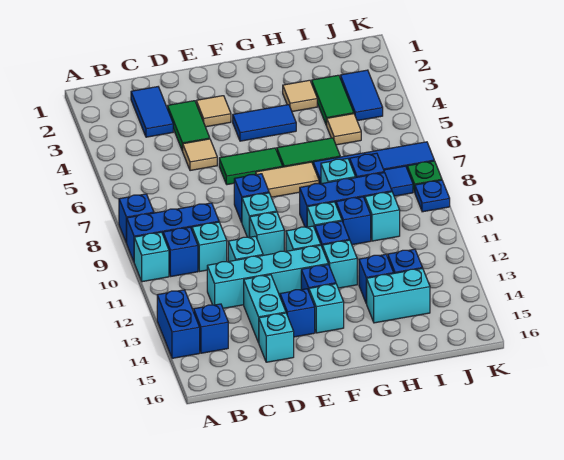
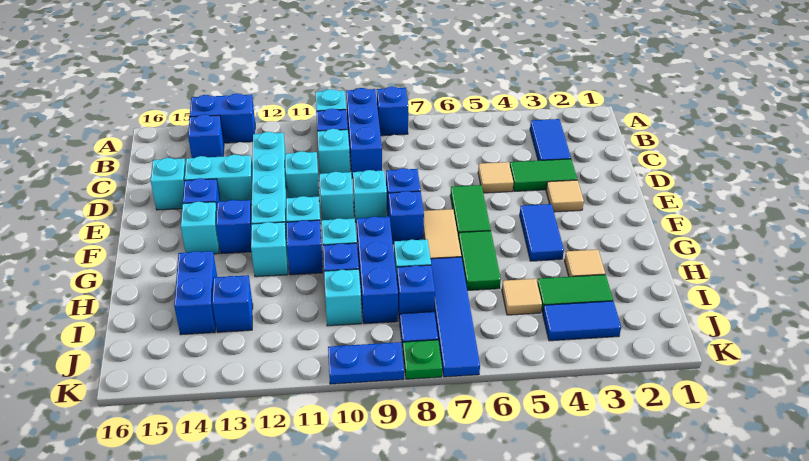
blue 1x2 tile [131,87,173,137] -> blue 1x2 tile turned to [530,119,571,161]
blue 1x1 brick [359,254,394,303] -> blue 1x1 brick moved to [389,191,424,244]
cyan 1x2 brick [366,268,430,323] -> blue 1x2 brick [174,251,217,335]
blue 1x1 plate [415,180,450,212] -> blue 1x2 plate [328,342,404,384]

